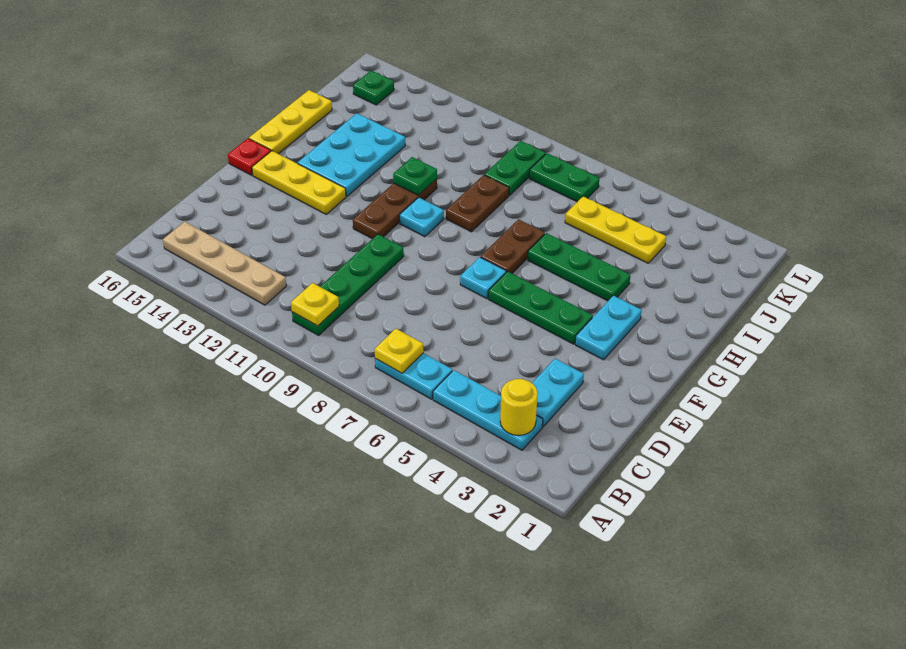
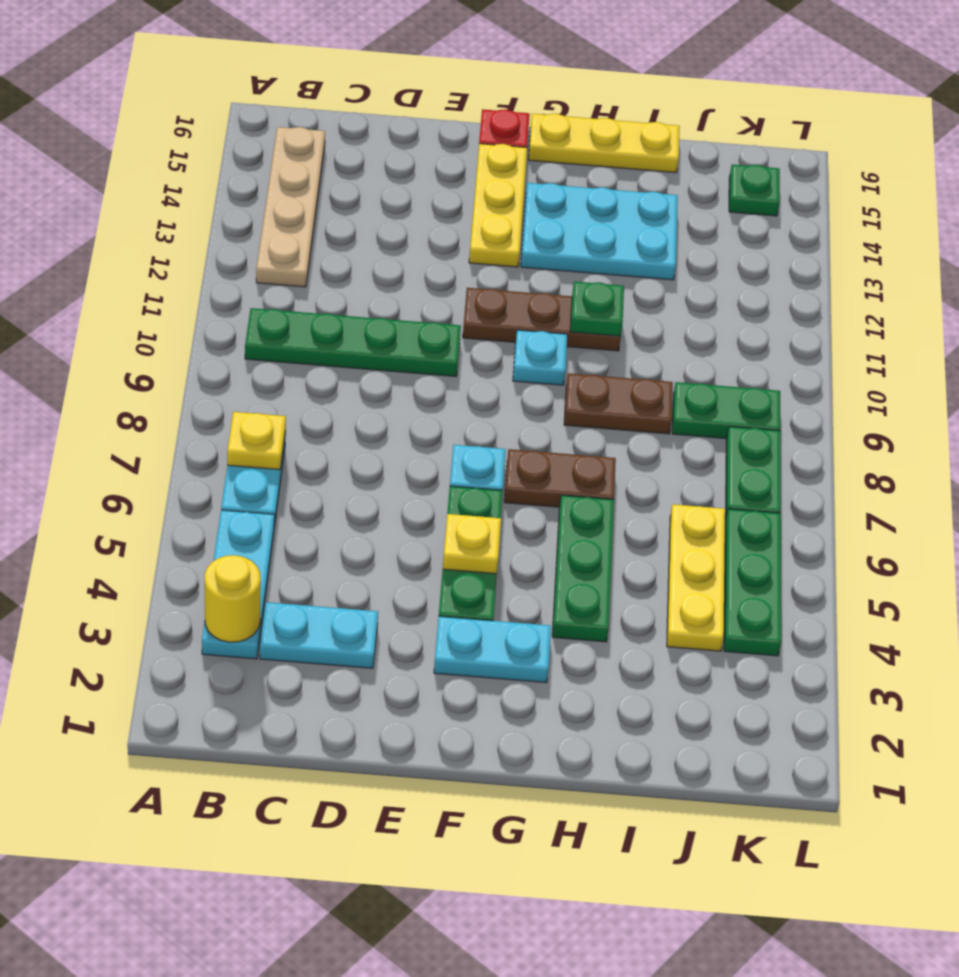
yellow 1x1 plate [291,283,339,326] -> yellow 1x1 plate moved to [443,514,501,574]
none -> green 1x3 plate [724,509,781,656]

